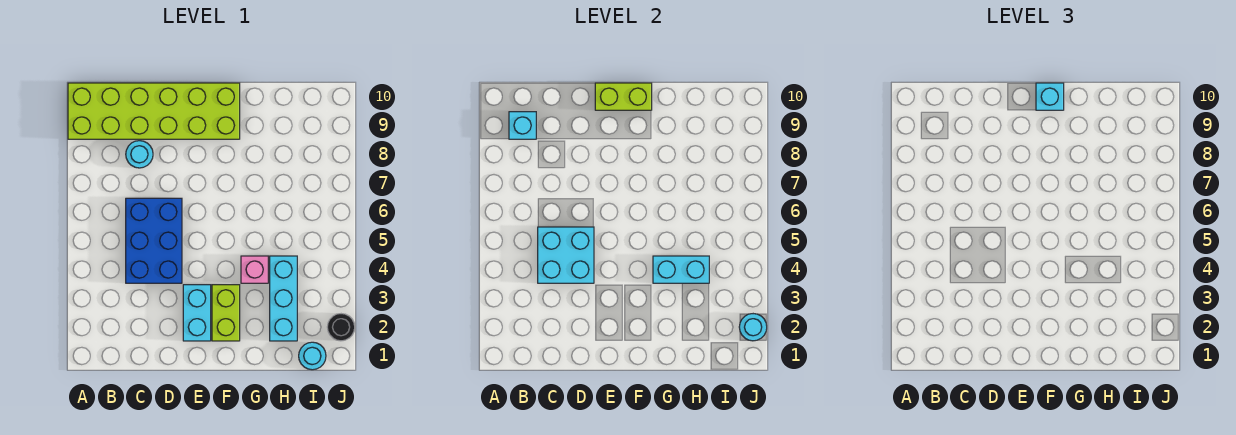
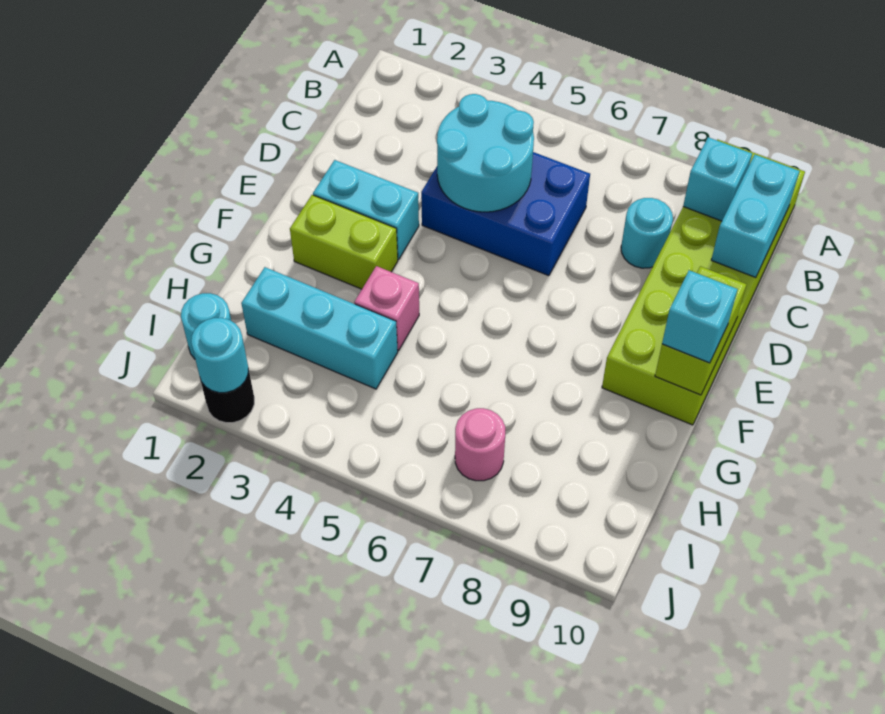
cyan 2x2 brick [538,227,594,283] -> cyan 2x2 round brick [437,94,534,212]
cyan 1x2 brick [653,256,709,283] -> cyan 1x2 brick moved to [711,155,799,278]
none -> pink 1x1 round brick [455,408,505,481]

